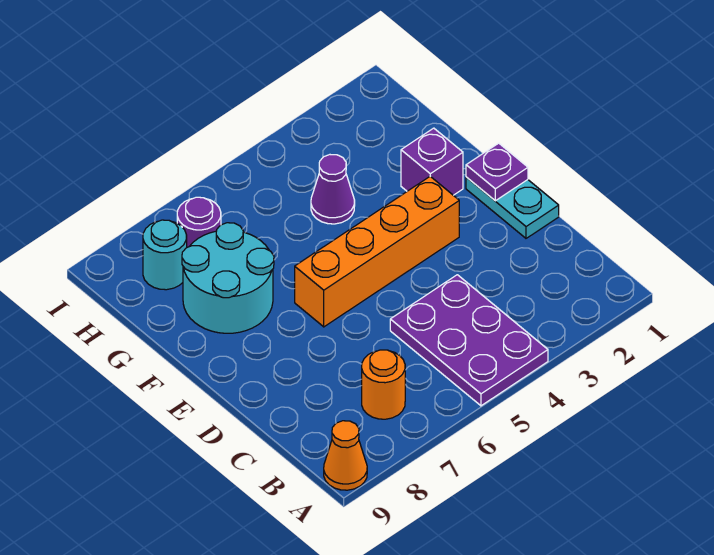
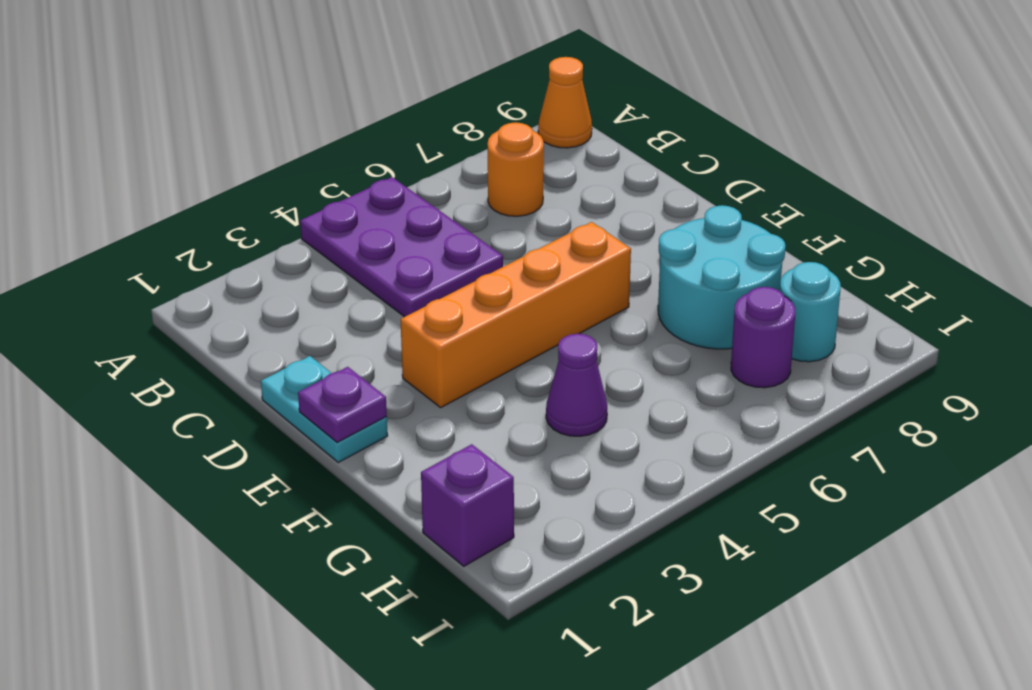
purple 1x1 brick [401,128,463,195] -> purple 1x1 brick moved to [421,444,514,566]

